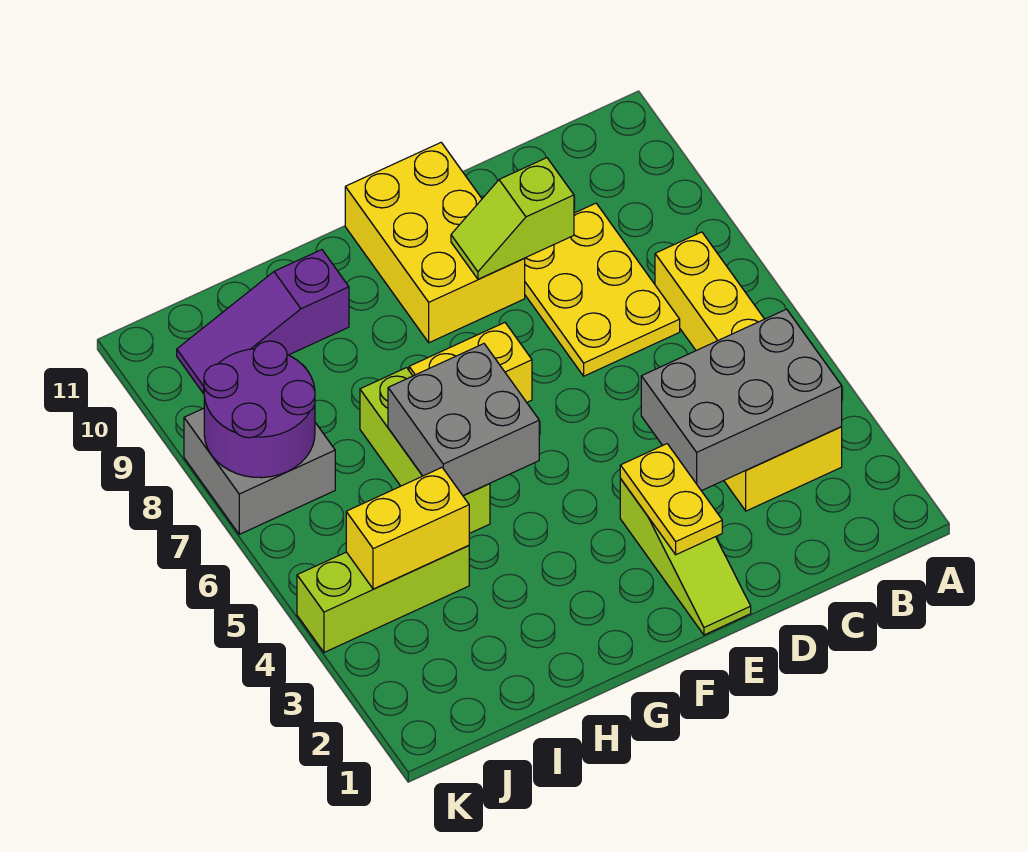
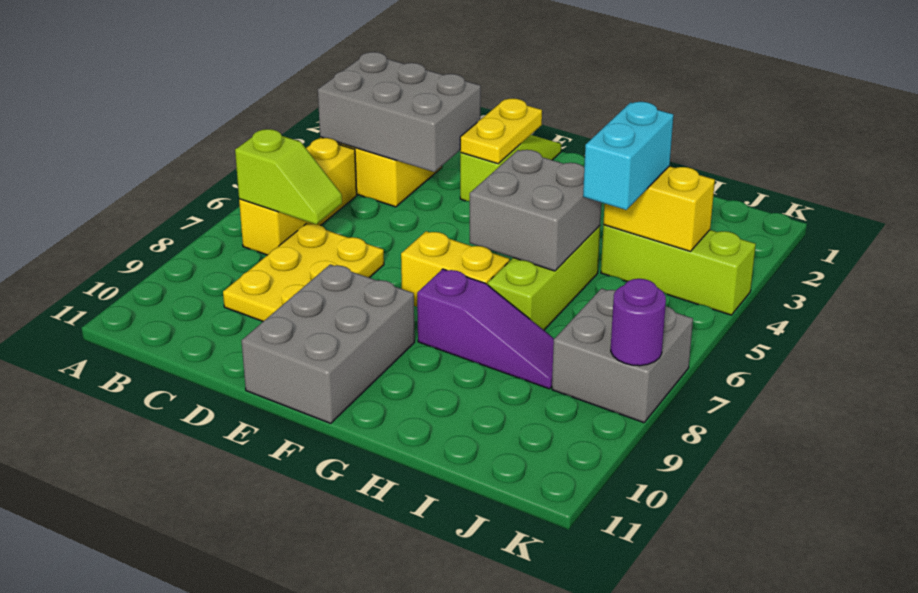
lime 1x2 slope [451,158,574,279] -> lime 1x2 slope moved to [235,129,342,224]
yellow 2x3 brick [345,143,525,343] -> grey 2x3 brick [241,264,415,423]
purple 1x3 slope [177,250,349,394] -> purple 1x3 slope moved to [417,269,554,389]
none -> cyan 1x2 brick [583,102,673,210]
purple 2x2 round brick [204,341,315,478] -> purple 1x1 round brick [611,279,666,366]

